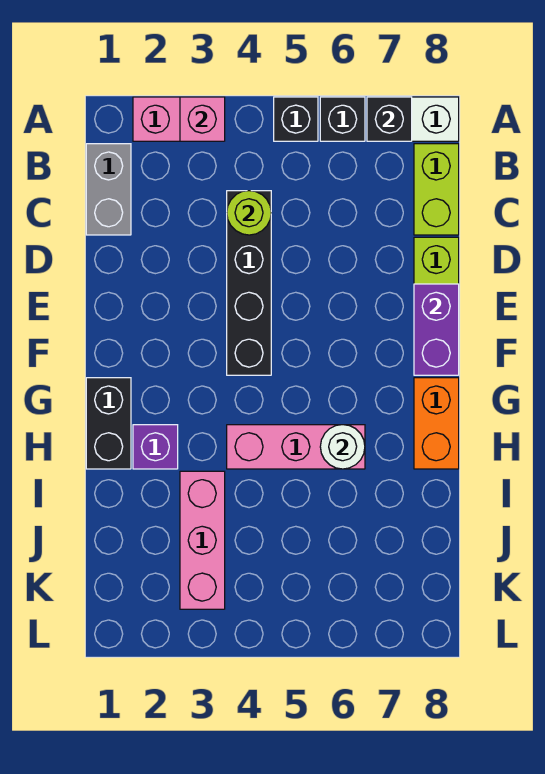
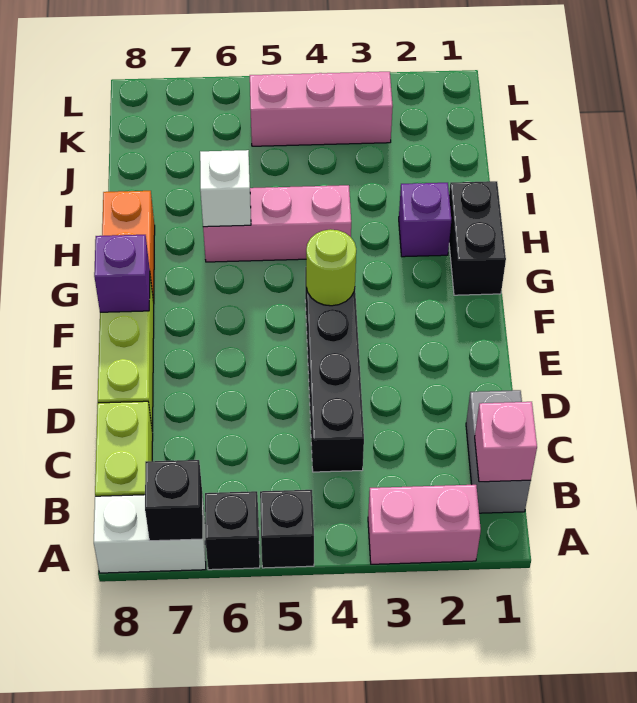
pink 1x1 brick [180,97,225,141] -> pink 1x1 brick moved to [475,402,537,482]
lime 1x1 round brick [227,191,271,235] -> lime 1x1 round brick moved to [306,229,356,306]
purple 1x2 brick [414,284,459,375] -> purple 1x1 brick [94,235,150,312]
white 1x1 round brick [320,425,365,469] -> white 1x1 brick [200,150,251,227]
pink 1x3 brick [180,471,225,609] -> pink 1x3 brick turned to [250,72,393,146]

